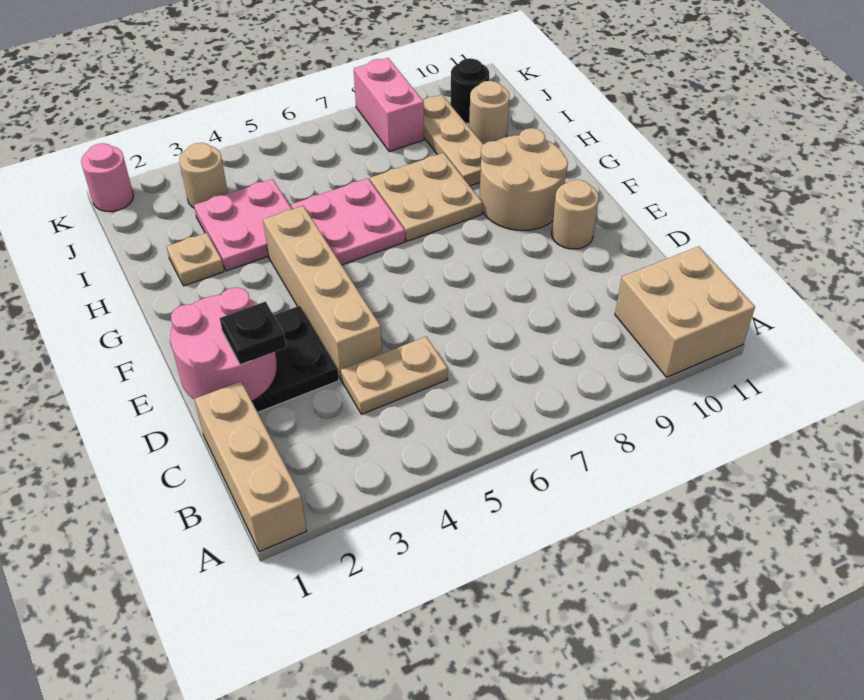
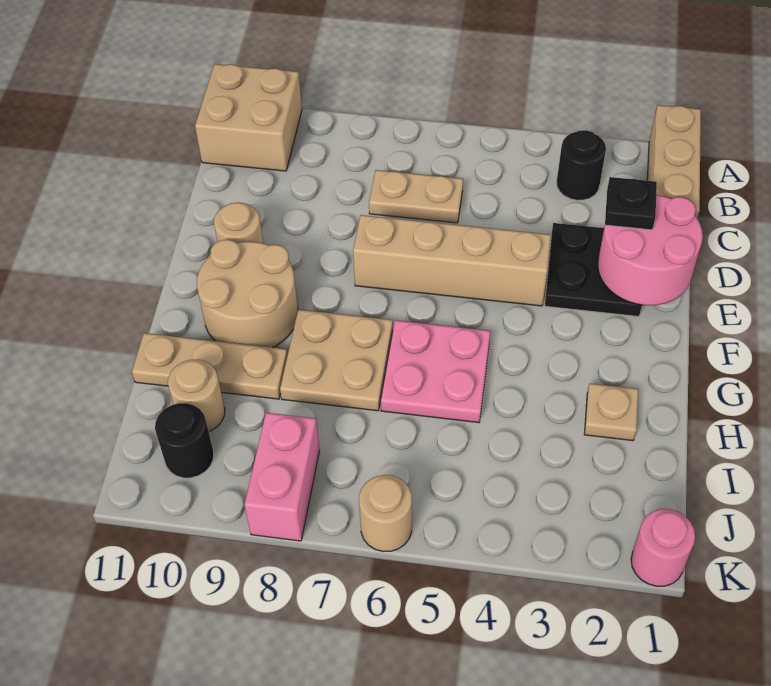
none -> black 1x1 round brick [557,130,606,200]
tan 1x2 plate [341,337,448,414] -> tan 1x2 plate moved to [369,170,463,223]
tan 1x4 brick [263,206,382,380] -> tan 1x4 brick turned to [353,215,551,306]
pink 2x2 plate [194,179,292,271] -> none
tan 1x3 plate [423,95,483,186] -> tan 1x3 plate turned to [132,333,288,399]
tan 1x1 round brick [179,143,228,208] -> tan 1x1 round brick moved to [359,475,412,551]

